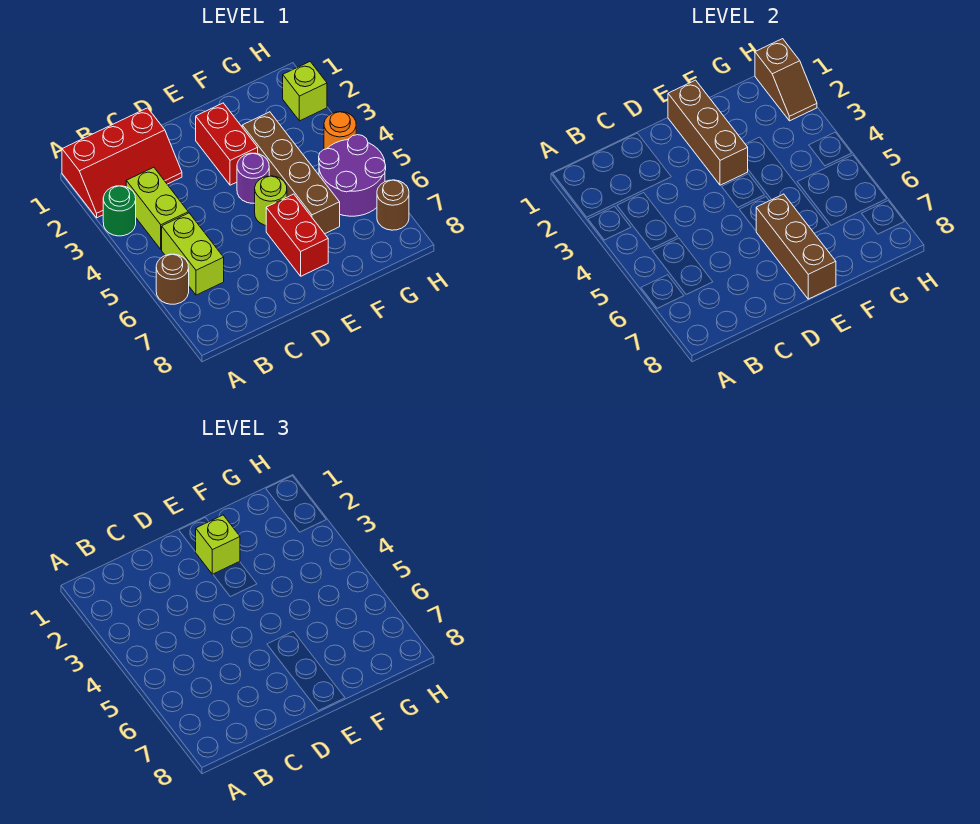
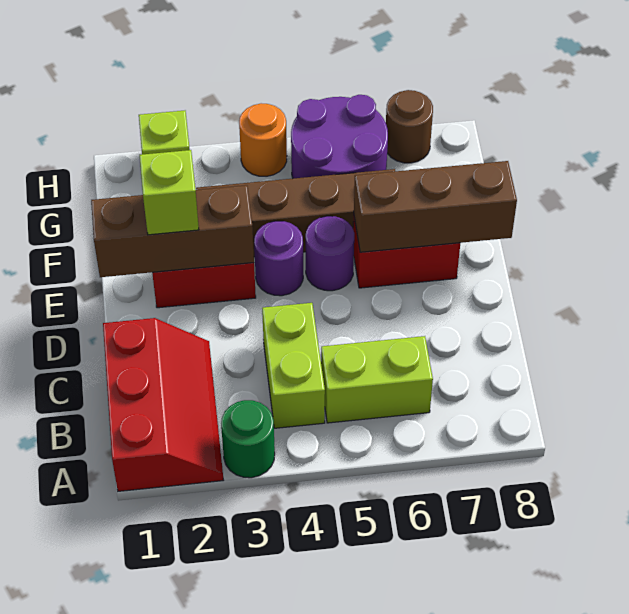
brown 1x1 round brick [156,254,189,304] -> none
lime 1x2 brick [126,167,188,249] -> lime 1x2 brick turned to [262,303,325,428]
lime 1x1 round brick [255,176,287,225] -> purple 1x1 round brick [306,216,354,291]
brown 1x2 slope [755,39,817,121] -> none

